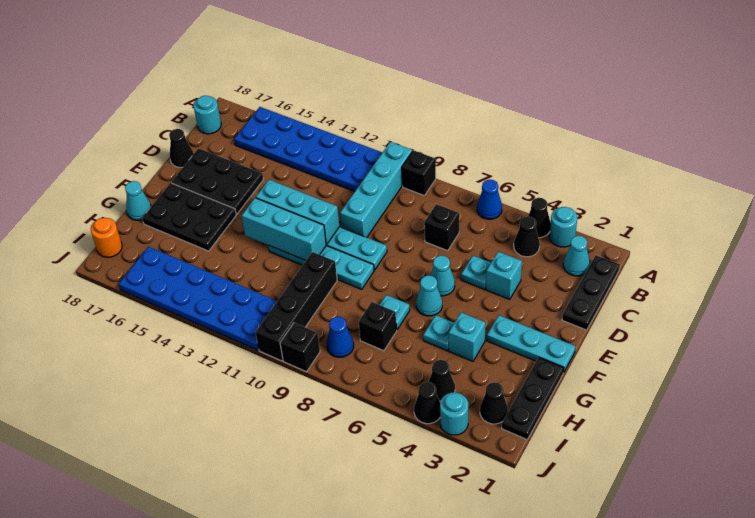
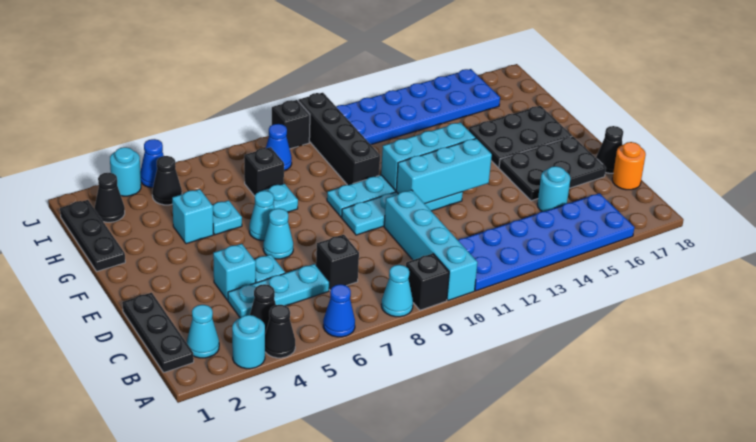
cyan 1x1 round brick [193,96,221,134] -> cyan 1x1 round brick moved to [537,166,571,212]
cyan 1x3 plate [487,315,576,373] -> cyan 1x3 plate moved to [228,264,329,318]
cyan 1x1 cone [125,181,151,220] -> cyan 1x1 cone moved to [381,265,413,317]
orange 1x1 round brick [91,218,122,257] -> orange 1x1 round brick moved to [612,142,646,190]
black 1x1 cone [414,382,440,424] -> blue 1x1 cone [140,139,164,188]

